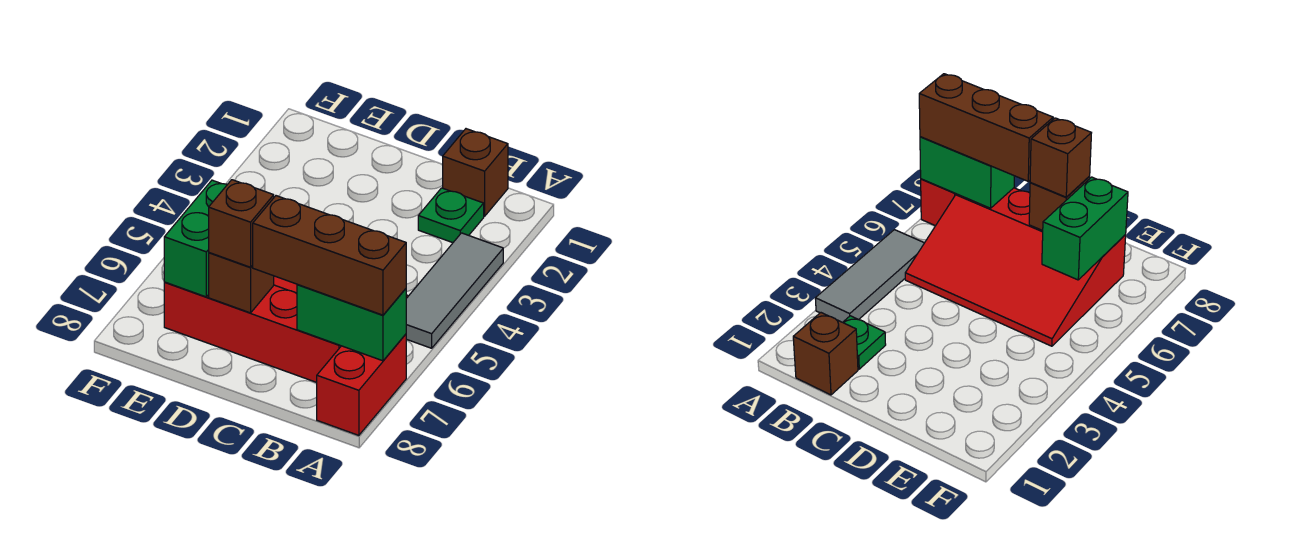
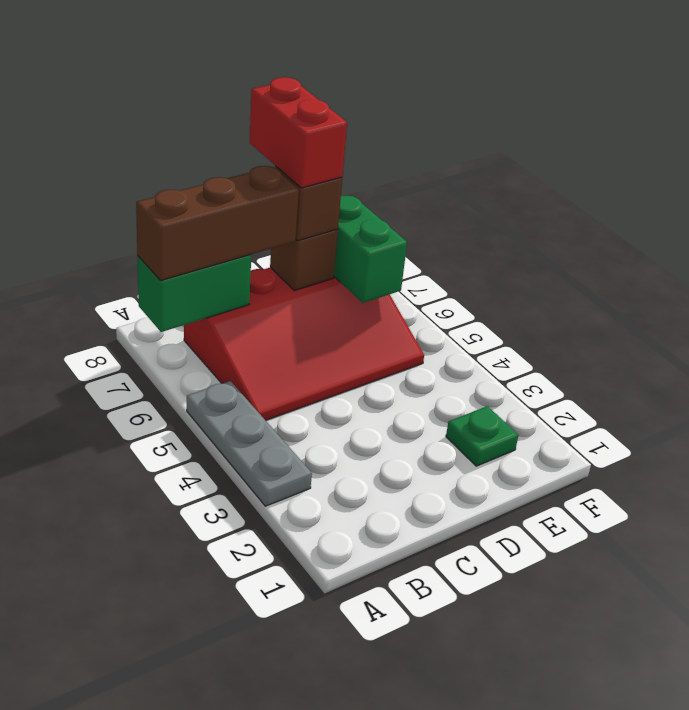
grey 1x3 tile [406,233,503,348] -> grey 1x3 plate [187,381,312,506]
red 1x2 brick [317,334,406,435] -> red 1x2 brick moved to [250,77,347,188]
brown 1x1 brick [443,129,508,216] -> none
green 1x1 plate [418,188,484,243] -> green 1x1 plate moved to [446,406,518,466]

